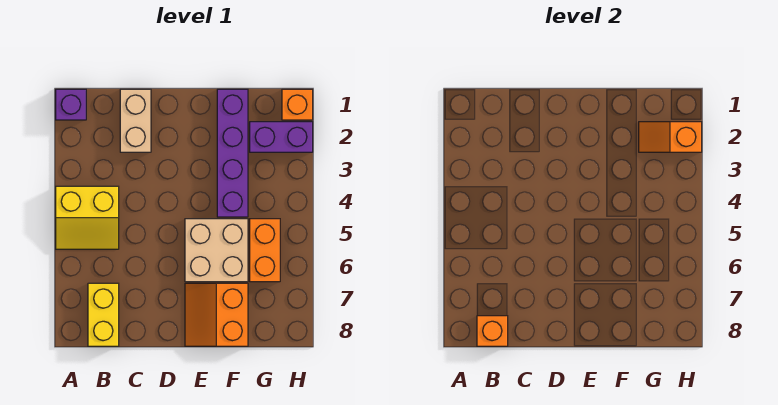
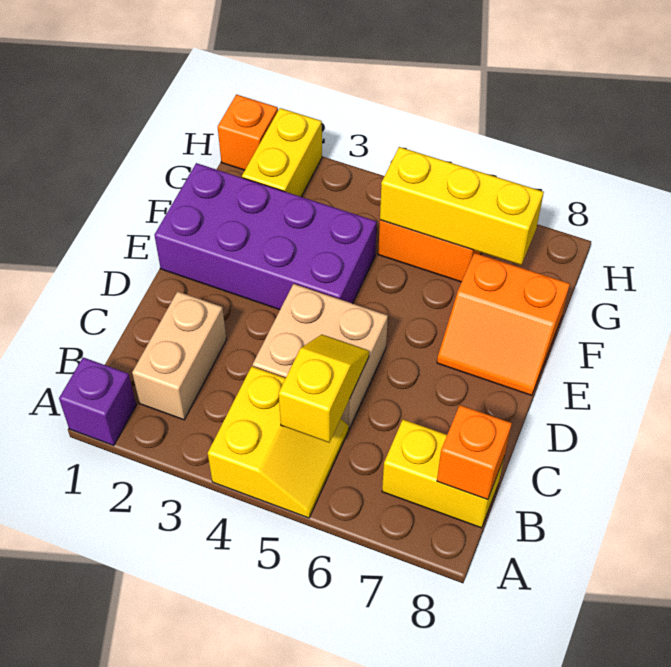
none -> yellow 1x2 slope [279,334,369,443]
tan 1x2 brick [120,89,151,152] -> tan 1x2 brick turned to [132,291,226,420]
tan 2x2 brick [185,219,248,282] -> tan 2x2 brick moved to [253,284,388,429]
purple 1x4 brick [217,89,248,217] -> purple 2x4 brick [154,163,377,310]
purple 1x2 brick [250,122,313,152] -> yellow 1x2 brick [242,108,322,197]
orange 1x2 slope [639,122,702,152] -> none
none -> yellow 1x3 brick [380,147,544,265]

